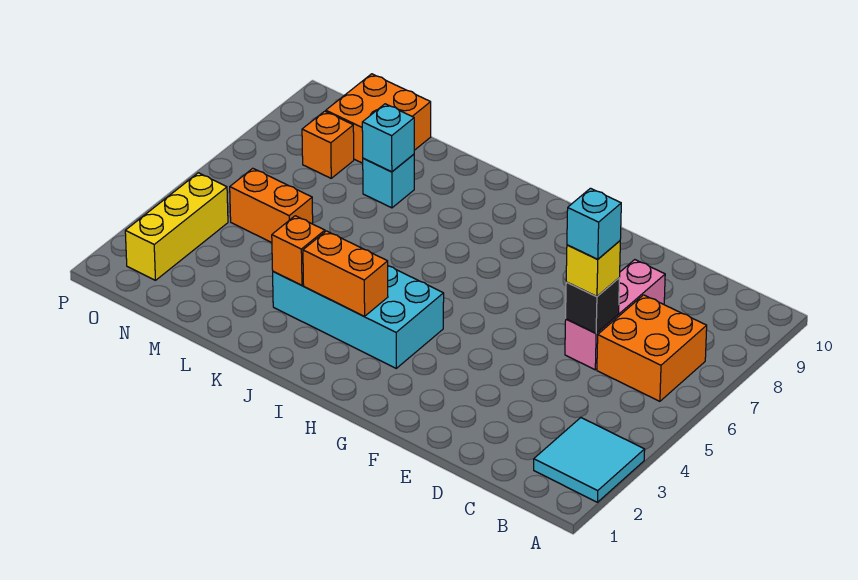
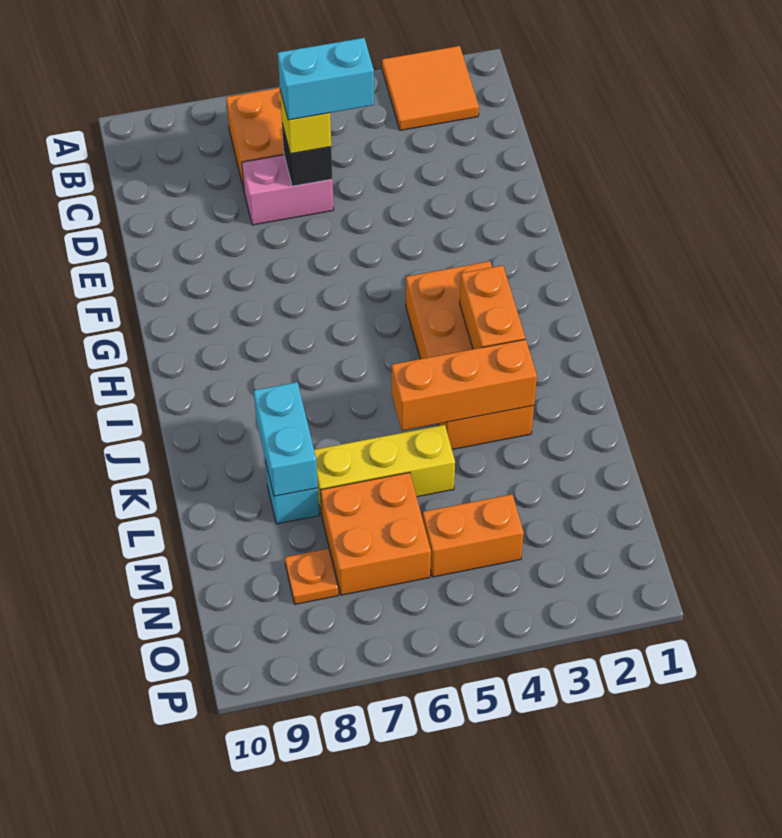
cyan 2x2 tile [534,418,645,502] -> orange 2x2 tile [382,46,479,130]
pink 1x3 brick [565,260,665,370] -> pink 1x2 brick [242,155,334,225]
cyan 1x1 brick [567,188,621,259] -> cyan 1x2 brick [278,38,374,120]
cyan 2x4 brick [273,266,444,368] -> orange 2x4 brick [406,261,534,449]
orange 1x1 brick [272,216,325,285] -> orange 1x3 brick [392,339,537,431]
cyan 1x1 brick [362,104,414,172] -> cyan 1x2 brick [254,382,318,496]
orange 1x2 brick [230,168,313,243] -> orange 1x2 brick turned to [423,494,524,577]
orange 2x2 brick [326,74,431,163] -> orange 2x2 brick moved to [321,472,431,595]
orange 1x1 brick [302,111,354,178] -> orange 1x1 plate [285,549,338,604]
yellow 1x3 brick [125,173,228,280] -> yellow 1x3 brick moved to [314,425,455,515]

